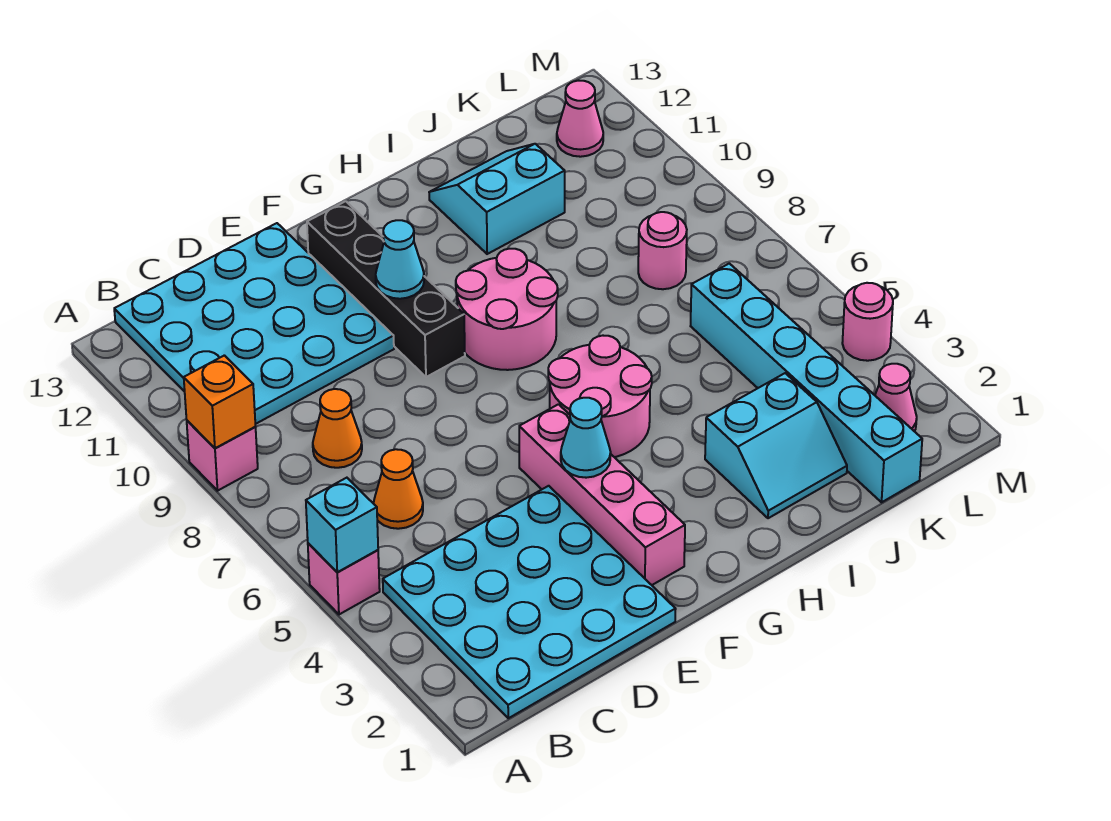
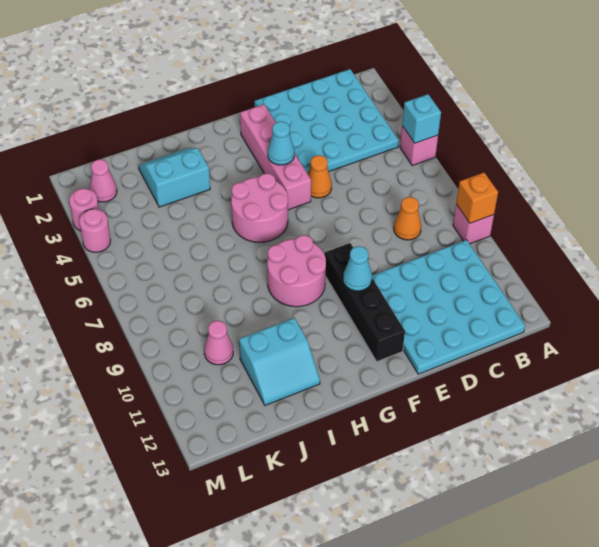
orange 1x1 cone [373,449,423,529] -> orange 1x1 cone moved to [308,155,332,198]
cyan 1x6 brick [691,263,922,502] -> none
pink 1x1 round brick [638,212,687,289] -> pink 1x1 round brick moved to [69,189,99,231]
pink 1x1 cone [557,81,603,157] -> pink 1x1 cone moved to [204,321,233,365]

